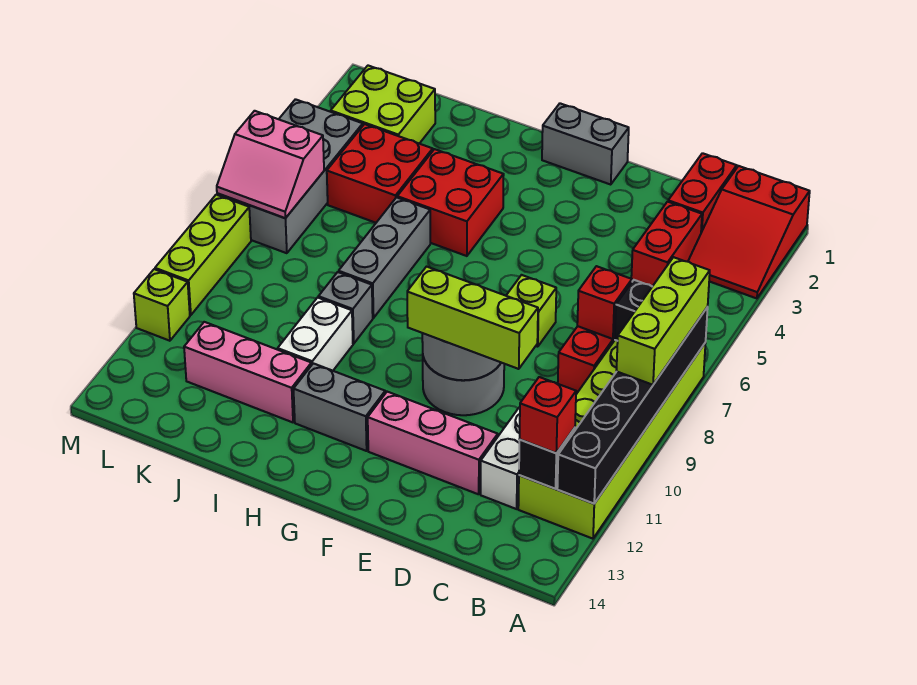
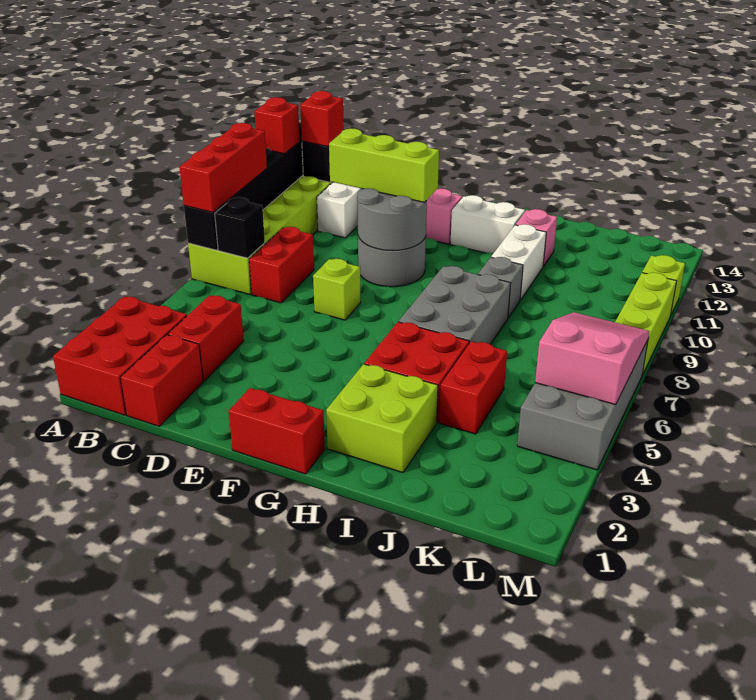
red 2x3 slope [688,166,810,298] -> red 2x3 brick [53,297,187,415]
lime 1x3 brick [616,257,710,385] -> red 1x3 brick [180,123,267,212]
red 1x1 brick [577,266,632,339] -> red 1x1 brick moved to [254,97,300,154]
grey 1x2 brick [542,103,629,184] -> red 1x2 brick [229,388,325,474]
grey 1x2 brick [294,363,385,451] -> white 1x2 brick [450,195,525,253]
grey 1x3 brick [339,197,430,318] -> grey 2x3 brick [399,266,511,344]
pink 1x3 brick [184,322,311,422] -> pink 1x1 brick [516,209,557,266]
red 2x2 brick [327,124,433,223] -> red 1x2 brick [439,341,507,434]
lime 2x2 brick [331,66,435,144] -> lime 2x2 brick moved to [326,364,438,473]
pink 2x2 slope [217,111,324,218] -> pink 2x3 slope [535,312,649,405]

